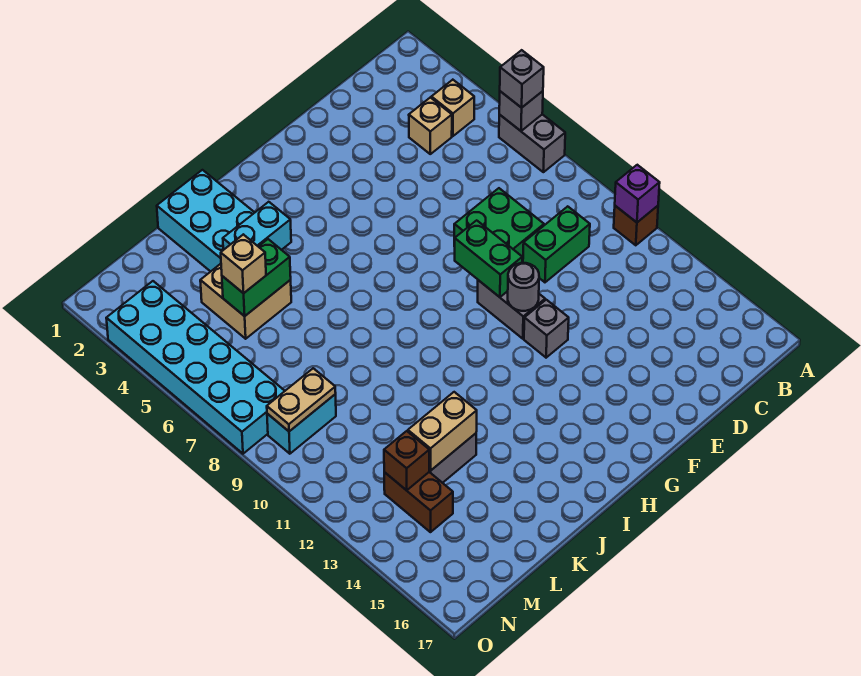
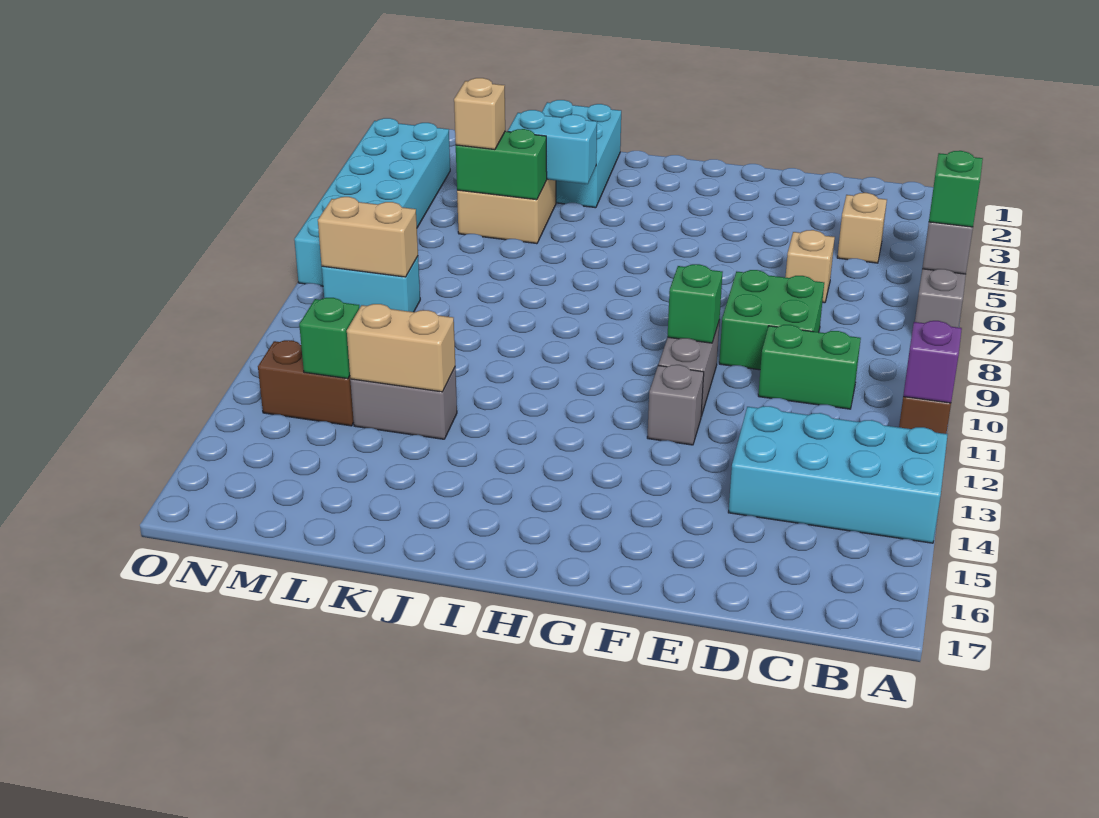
grey 1x1 brick [500,50,544,108] -> green 1x1 brick [929,151,983,227]
none -> cyan 2x4 brick [728,406,948,543]
tan 1x1 brick [431,80,474,136] -> tan 1x1 brick moved to [785,230,835,303]
green 1x2 brick [455,220,522,297] -> green 1x1 brick [667,264,723,343]
grey 1x1 round brick [508,263,539,311] -> none
tan 1x2 plate [267,368,336,431] -> tan 1x2 brick [318,197,418,277]
brown 1x2 brick [384,472,453,532] -> brown 1x2 brick turned to [258,340,354,426]
brown 1x1 brick [384,431,429,490] -> green 1x1 brick [299,298,359,379]

